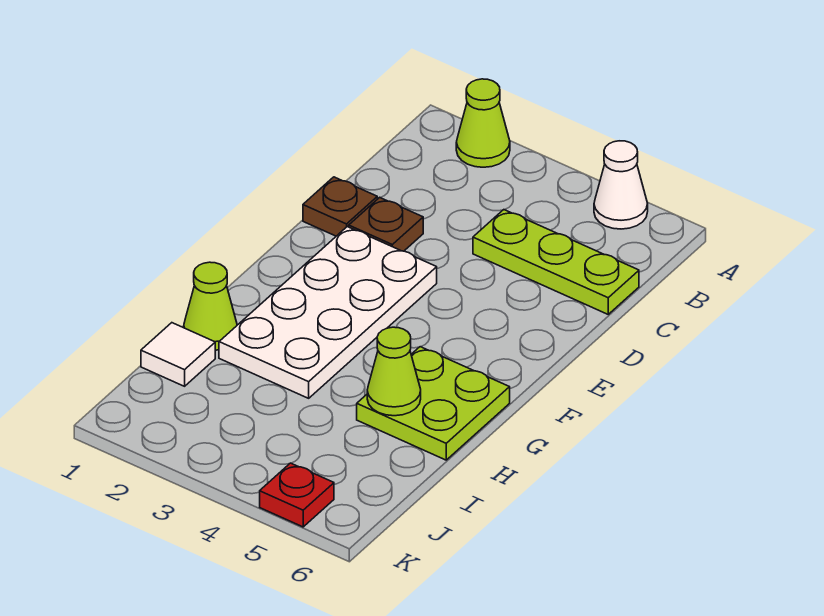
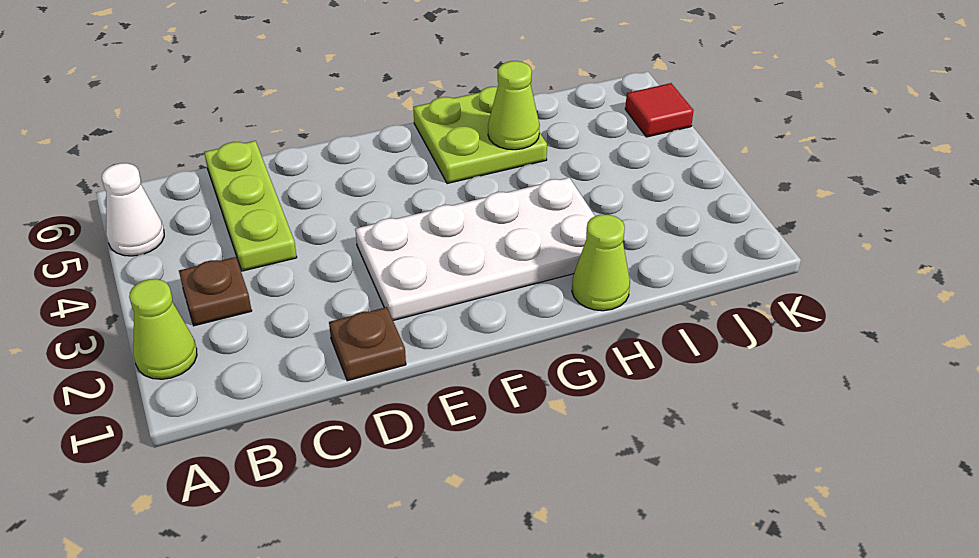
brown 1x1 plate [349,197,423,251] -> brown 1x1 plate moved to [179,257,252,326]
white 1x1 tile [141,323,215,386] -> none
red 1x1 plate [260,463,334,527] -> red 1x1 tile [625,83,694,137]

